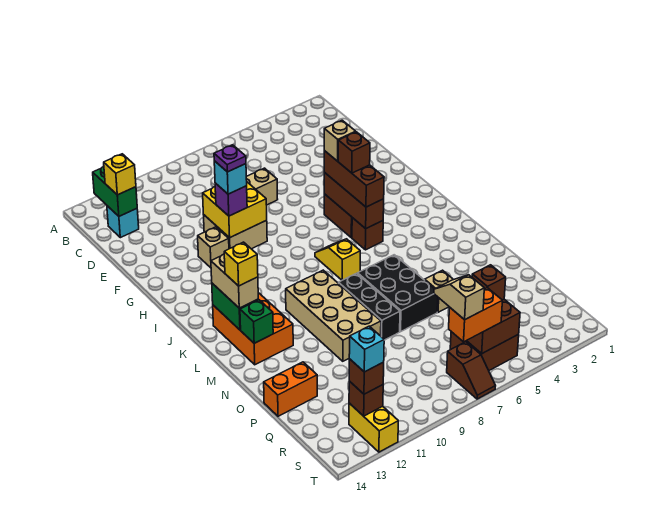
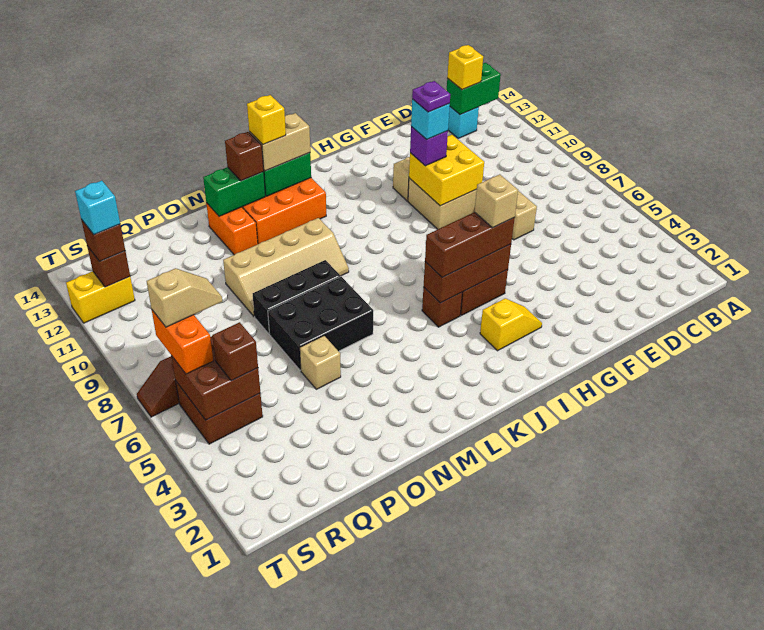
brown 1x1 brick [338,132,370,173] -> brown 1x1 brick moved to [225,132,264,181]
yellow 1x2 slope [315,239,360,280] -> yellow 1x2 slope moved to [480,298,542,351]
tan 2x4 brick [286,270,381,361] -> tan 2x4 slope [223,218,349,316]
green 1x1 brick [240,300,273,343] -> green 1x2 brick [203,167,265,216]
orange 1x2 brick [264,362,317,416] -> orange 1x2 brick moved to [206,203,258,255]

